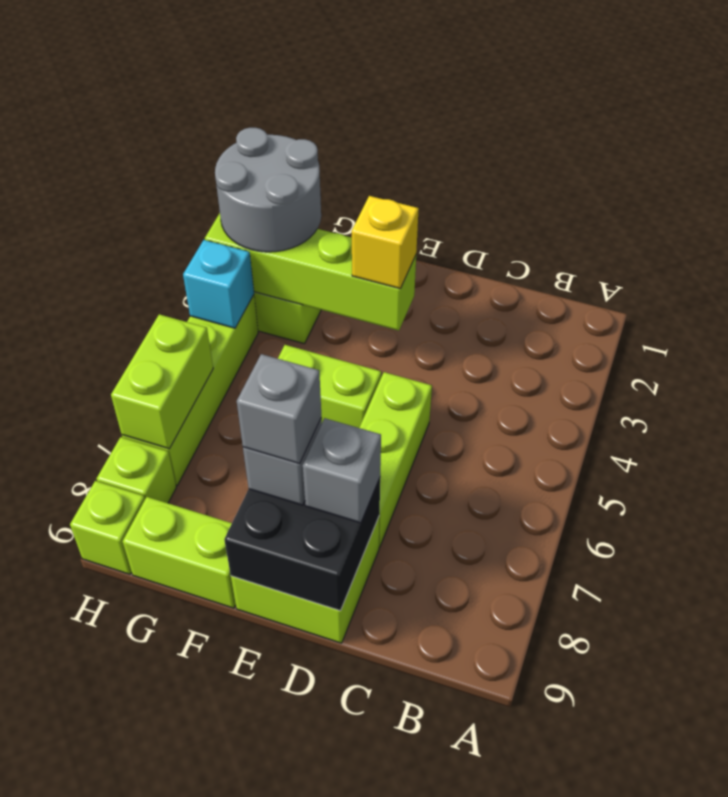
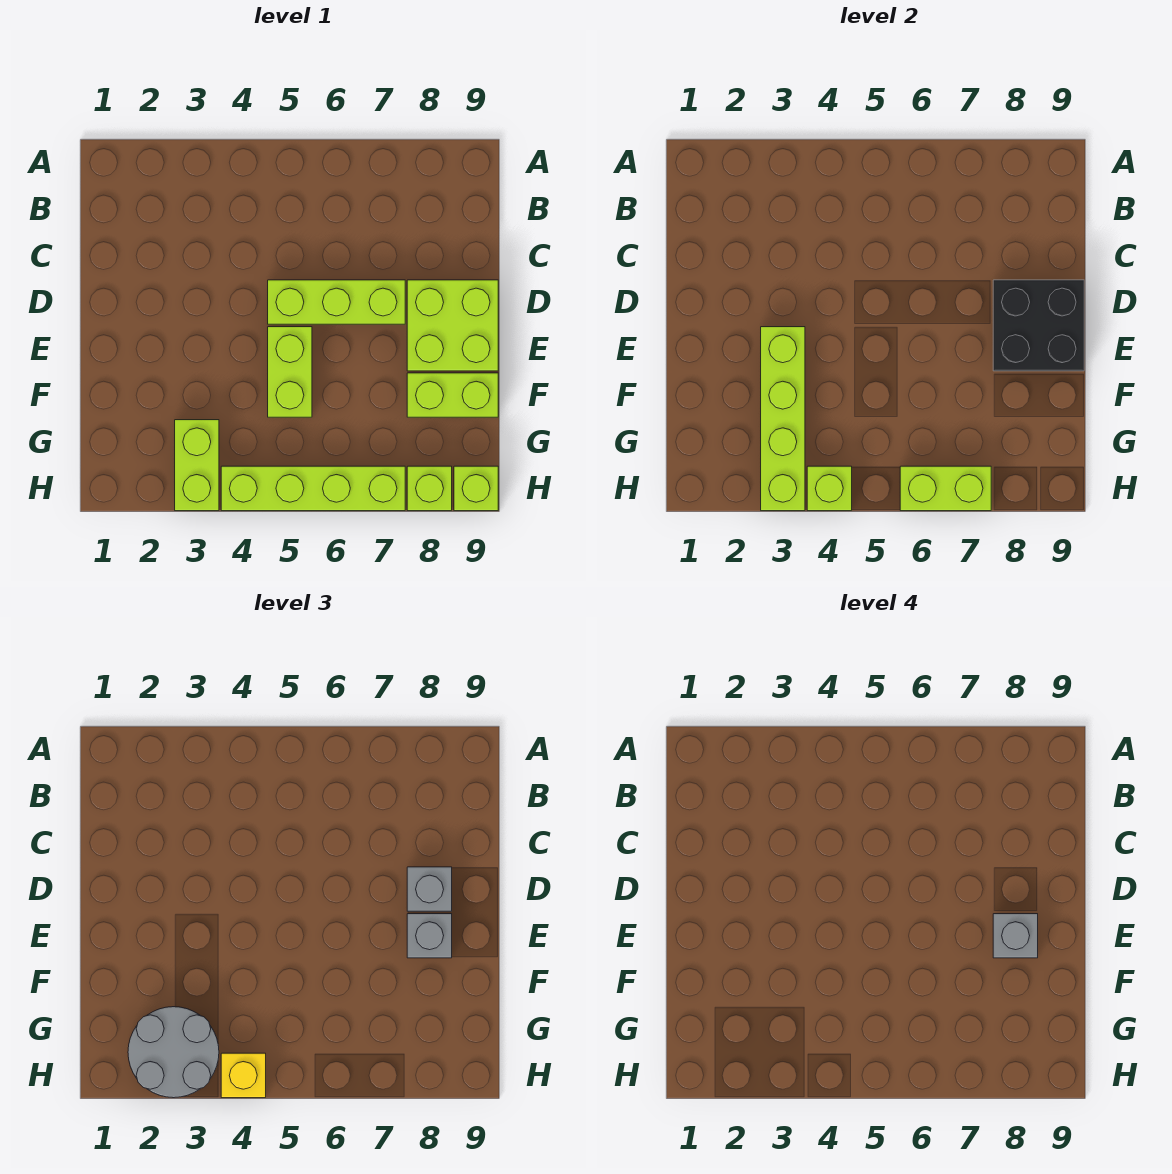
yellow 1x1 brick [352,196,419,289] -> yellow 1x1 brick moved to [221,1053,266,1098]
lime 1x2 brick [123,497,236,608] -> lime 1x2 brick turned to [407,373,498,417]
cyan 1x1 brick [183,240,254,328] -> lime 1x1 brick [807,466,852,511]

